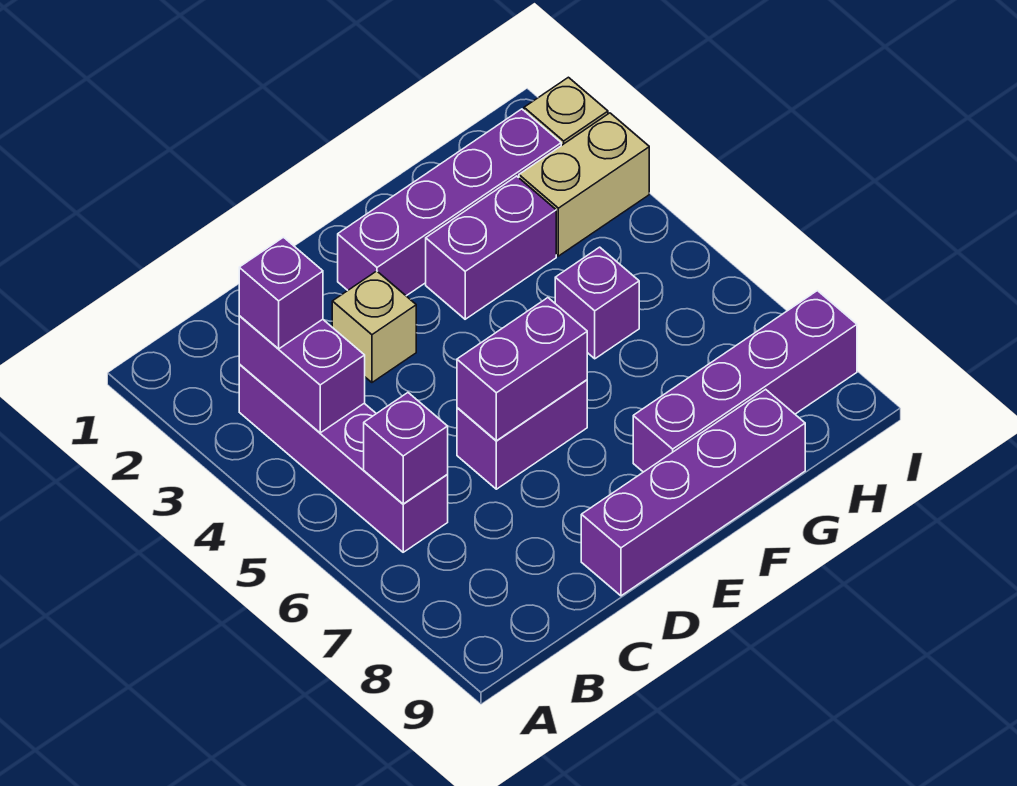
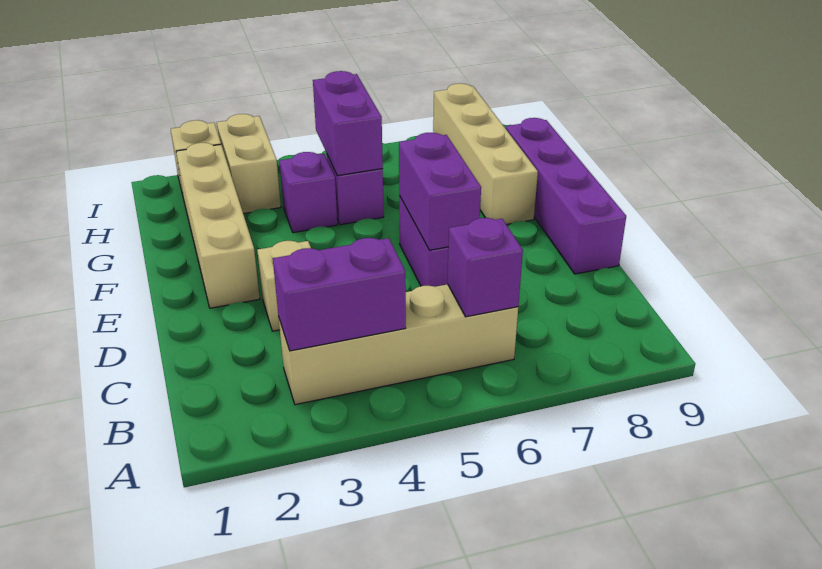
purple 1x4 brick [239,364,448,552] -> tan 1x4 brick [279,284,518,405]
purple 1x1 brick [239,237,323,349] -> purple 1x1 brick moved to [279,152,337,233]
purple 1x4 brick [338,109,561,296] -> tan 1x4 brick [176,143,260,308]
purple 1x2 brick [426,176,556,319] -> purple 1x2 brick moved to [313,71,383,176]
purple 1x4 brick [633,291,857,472] -> tan 1x4 brick [433,83,538,225]

